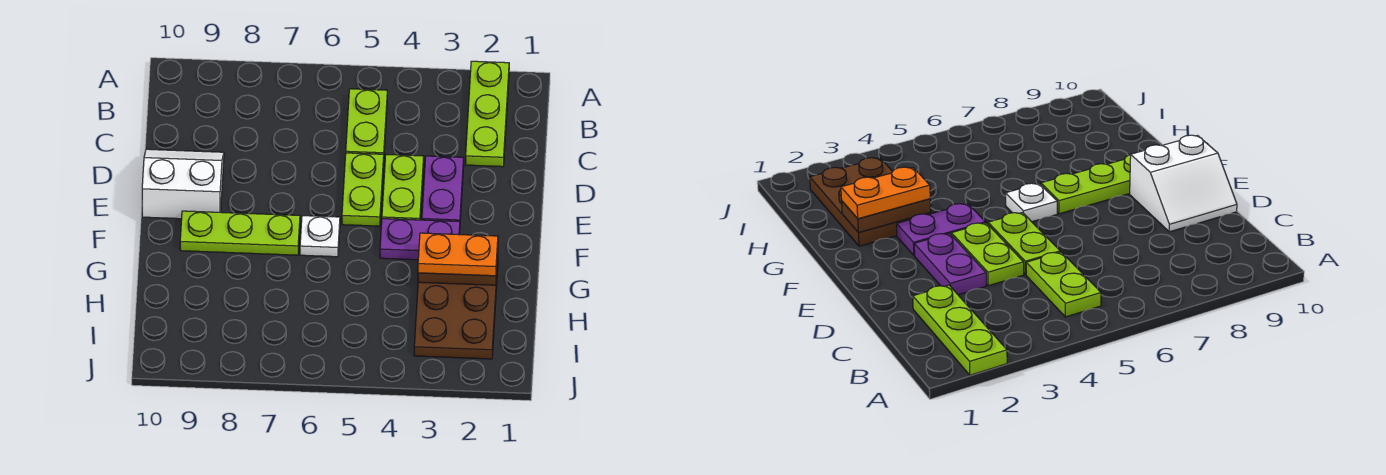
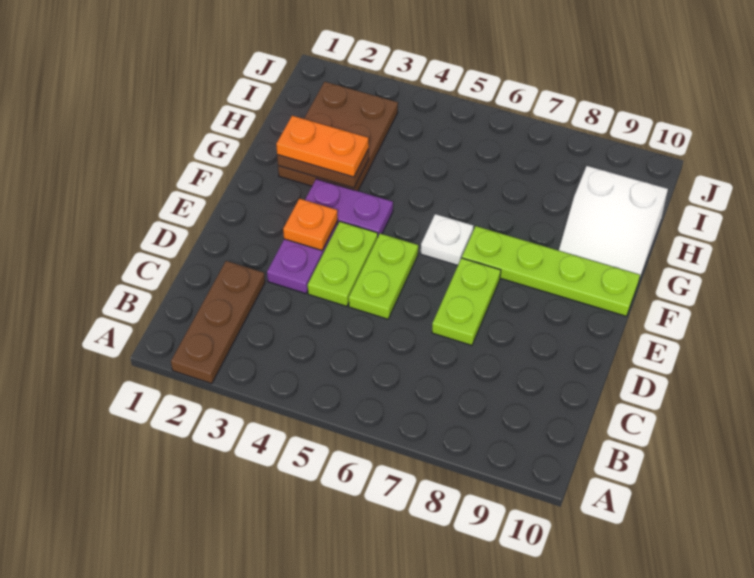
lime 1x3 plate [466,61,509,167] -> brown 1x3 plate [171,261,265,384]
lime 1x2 plate [346,89,387,154] -> lime 1x2 plate moved to [432,258,501,345]
white 2x2 slope [142,149,224,219] -> white 2x2 slope moved to [559,166,668,280]
none -> orange 1x1 plate [283,199,338,250]
lime 1x3 plate [180,211,300,255] -> lime 1x4 plate [462,226,640,316]

